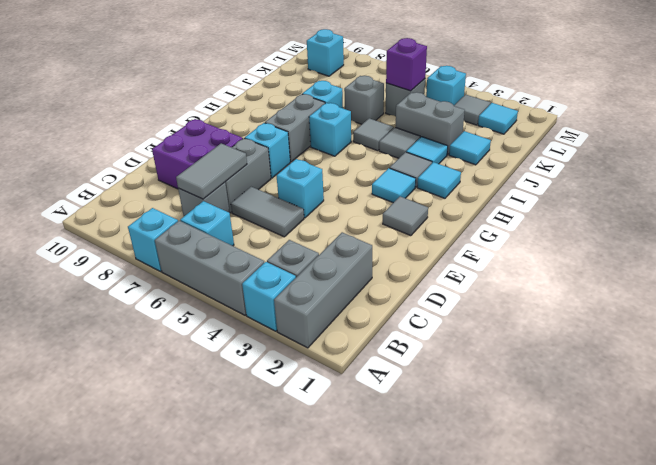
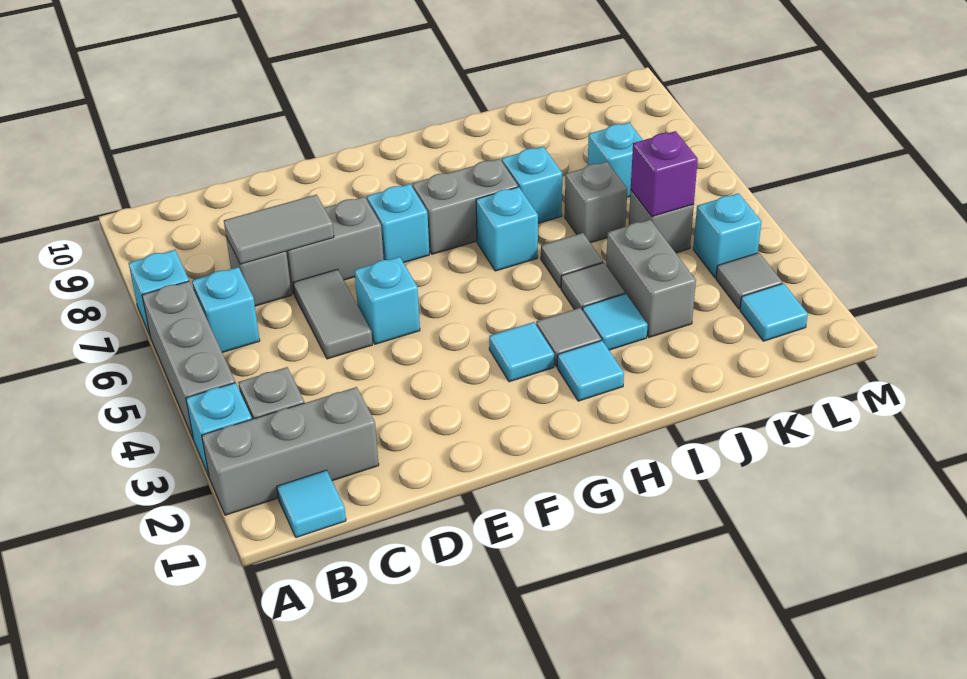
purple 2x2 brick [152,119,243,189] -> none
grey 1x1 tile [383,196,428,236] -> none
cyan 1x1 tile [449,131,491,165] -> cyan 1x1 tile moved to [277,470,346,538]
cyan 1x1 brick [307,29,344,76] -> cyan 1x1 brick moved to [588,123,643,197]

